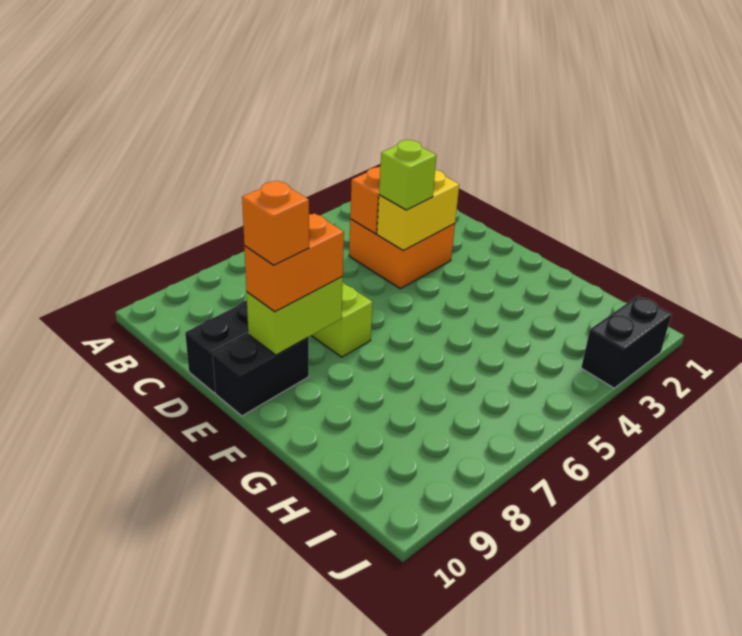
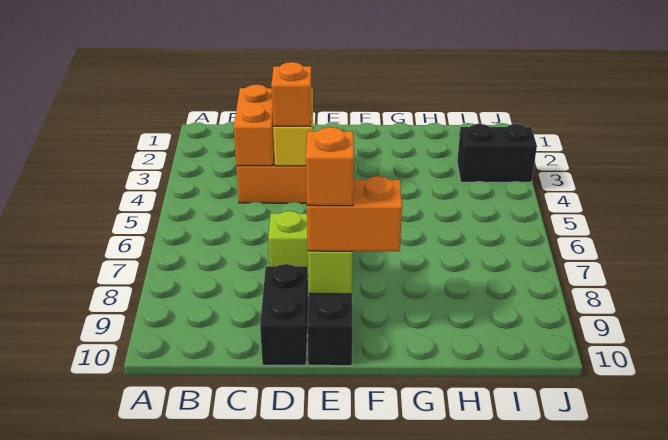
lime 1x1 brick [379,140,437,210] -> orange 1x1 brick [271,62,312,126]
orange 1x2 brick [244,213,344,312] -> orange 1x2 brick turned to [307,176,402,252]
black 1x2 brick [581,296,672,388] -> black 1x2 brick turned to [457,124,537,182]

